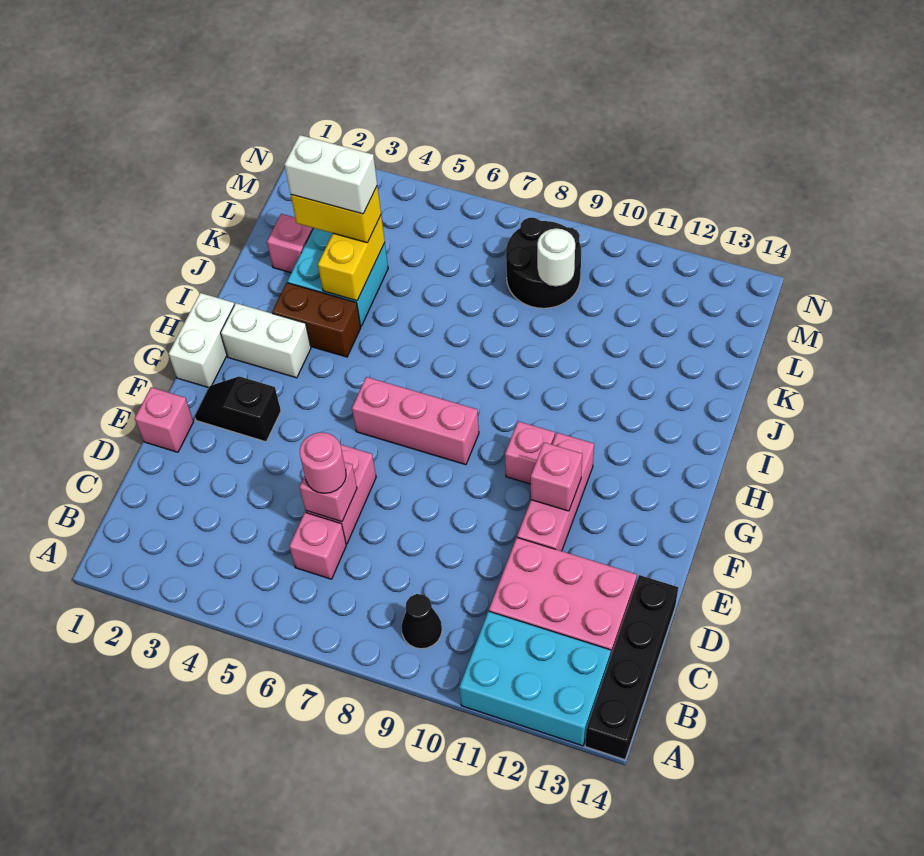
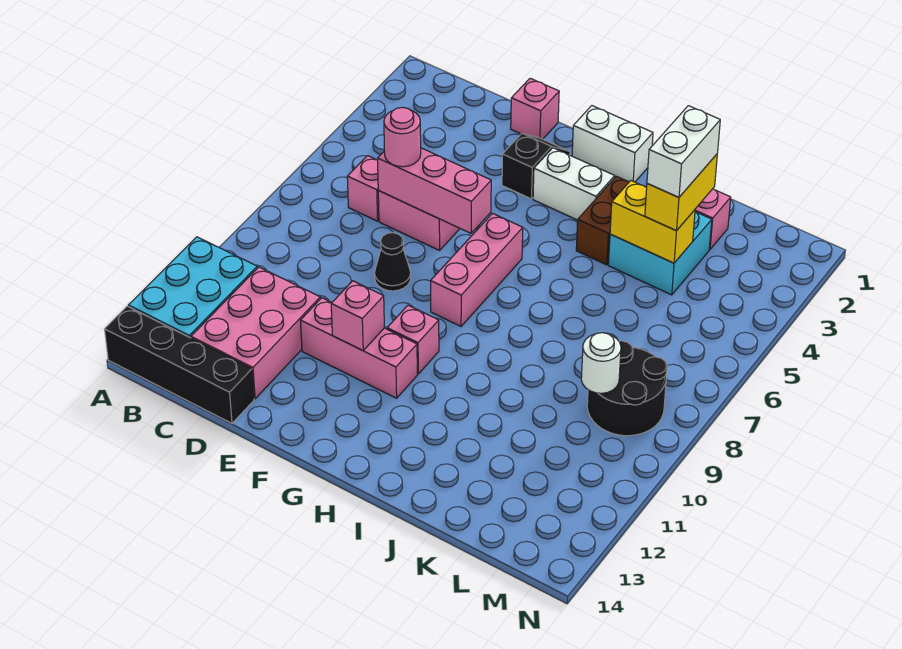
black 1x1 cone [401,594,442,649] -> black 1x1 cone moved to [375,233,411,291]
pink 1x1 brick [299,462,357,522] -> pink 1x3 brick [378,148,491,233]
white 1x2 brick [221,303,311,378] -> white 1x2 brick turned to [533,148,615,220]

